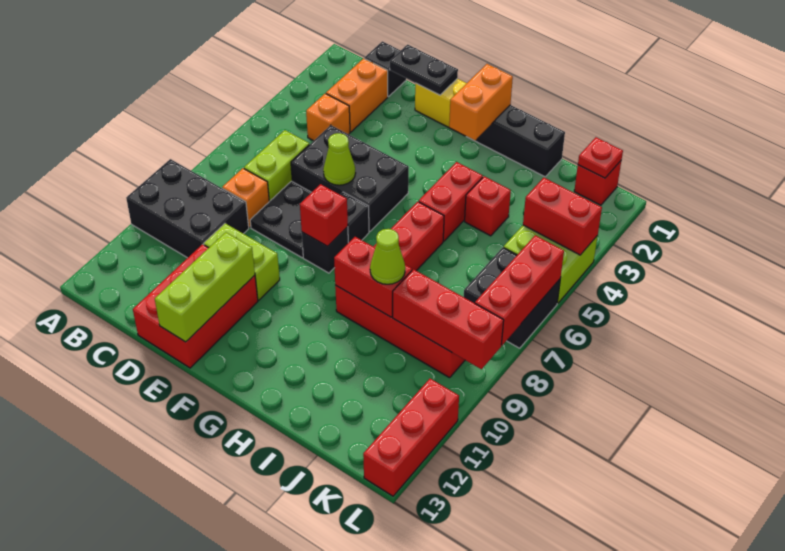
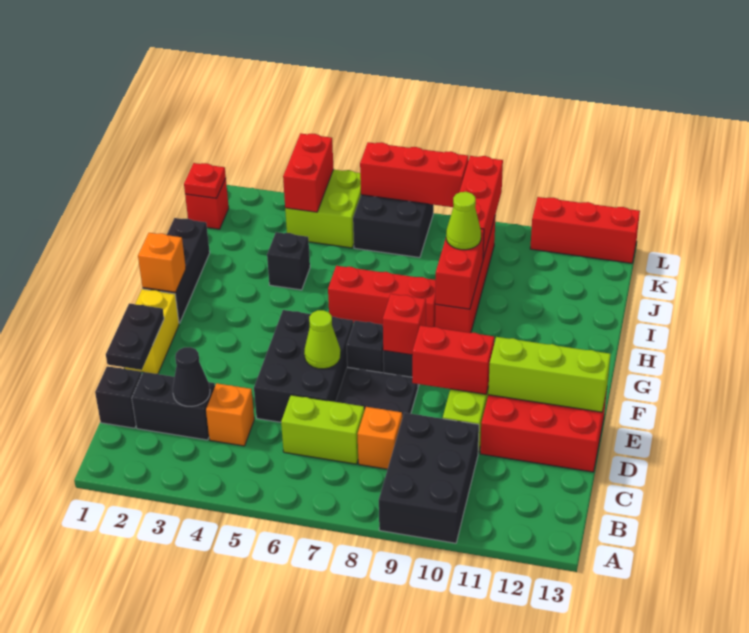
orange 1x2 brick [326,58,388,132] -> black 1x2 brick [132,372,215,440]
none -> black 1x1 cone [173,347,210,406]
orange 1x2 brick [449,64,513,141] -> orange 1x1 brick [138,233,186,292]
red 1x2 brick [419,162,483,241] -> red 1x2 brick moved to [412,325,494,394]
red 1x1 brick [465,176,511,236] -> black 1x1 brick [267,232,310,290]

